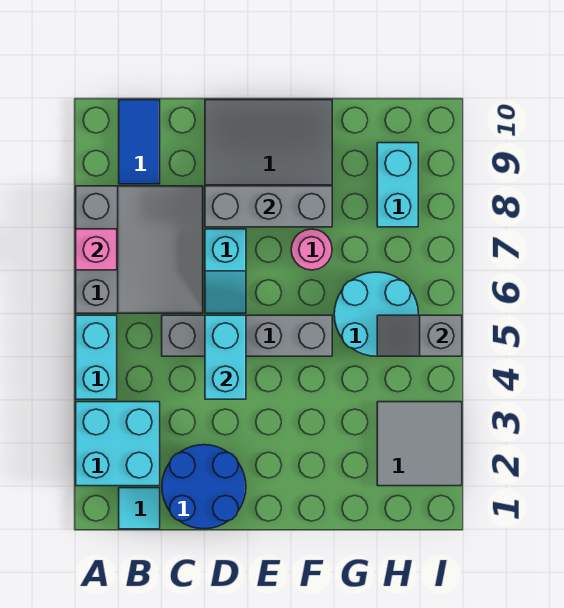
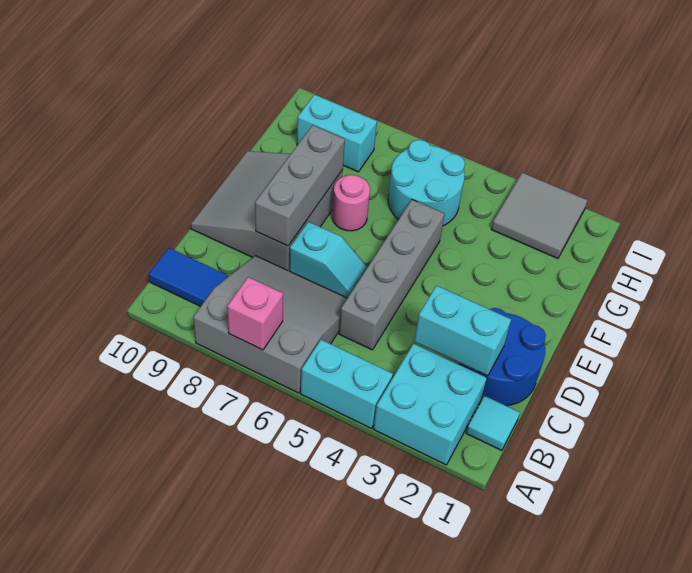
cyan 1x2 brick [205,315,246,399] -> cyan 1x2 brick moved to [414,286,511,376]
grey 1x2 slope [377,315,462,356] -> none

